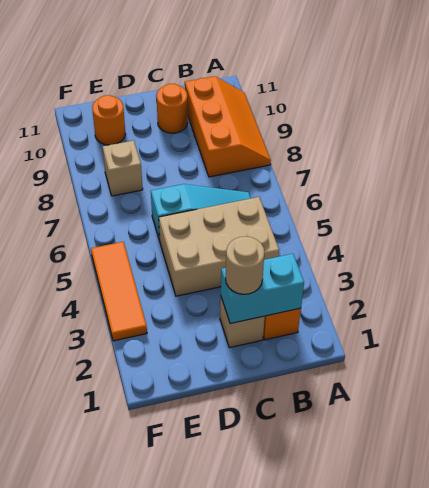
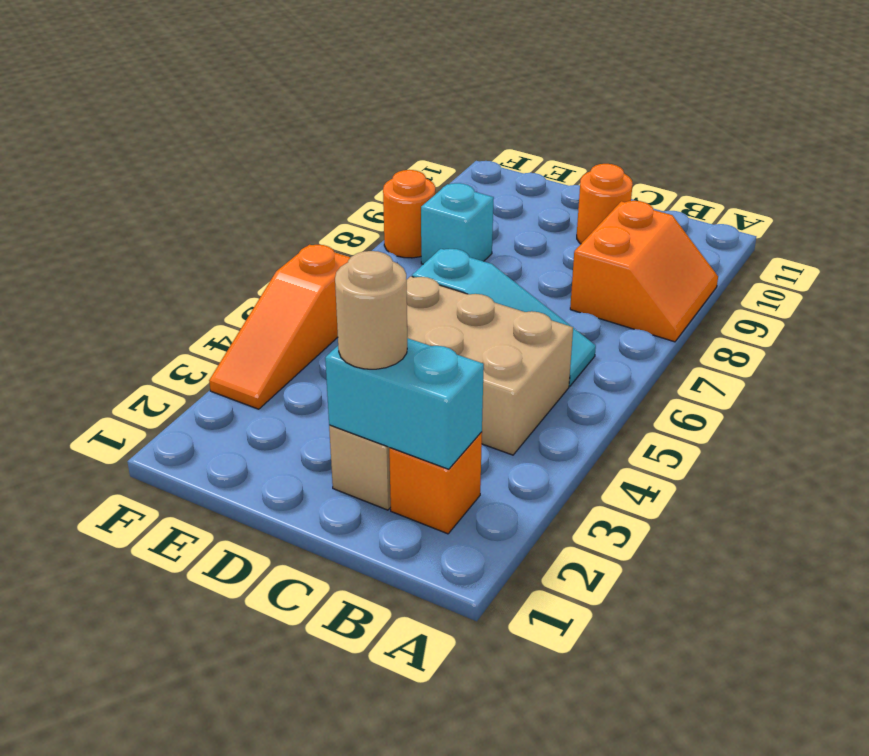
orange 2x3 slope [185,76,271,177] -> orange 2x2 slope [570,201,718,342]
tan 1x1 brick [103,141,143,196] -> cyan 1x1 brick [421,183,494,264]
orange 1x1 round brick [92,95,126,145] -> orange 1x1 round brick moved to [383,170,435,258]
orange 1x3 tile [91,242,147,341] -> orange 1x3 slope [209,245,351,409]

